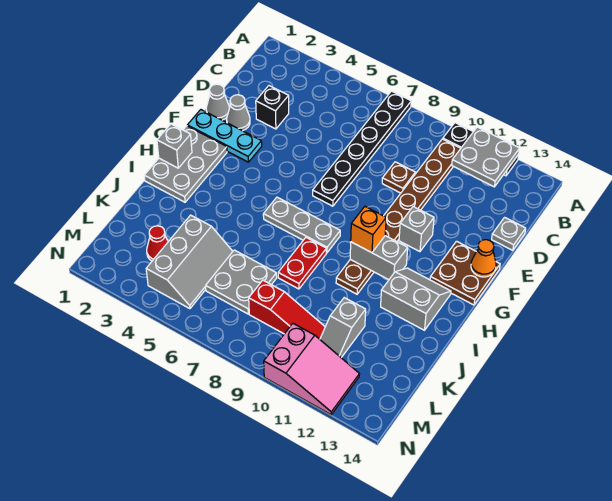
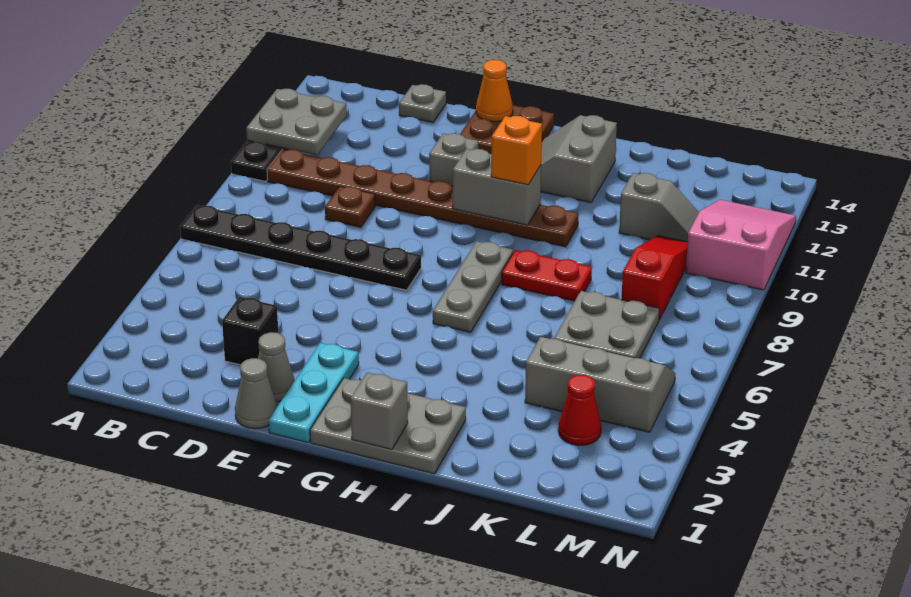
grey 1x2 brick [350,236,408,280] -> grey 1x2 brick turned to [453,149,541,225]

